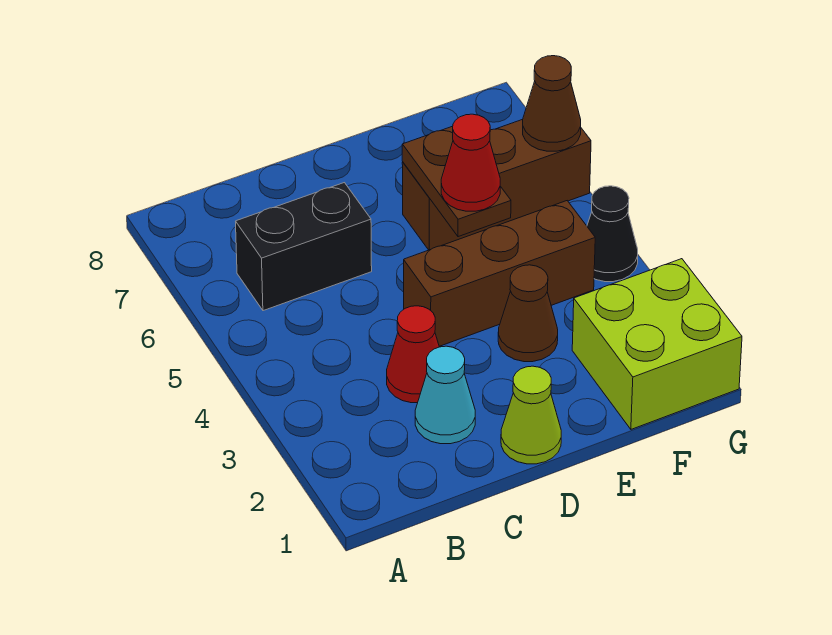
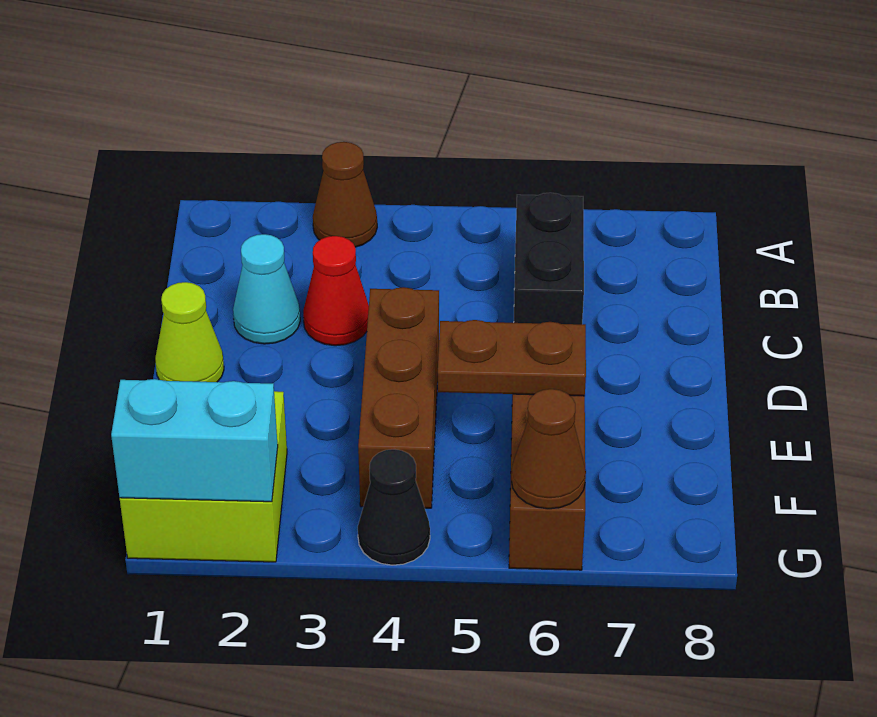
brown 1x1 cone [498,265,558,362] -> brown 1x1 cone moved to [313,142,377,247]
red 1x1 cone [441,114,500,211] -> none
none -> cyan 1x2 brick [111,379,278,502]

